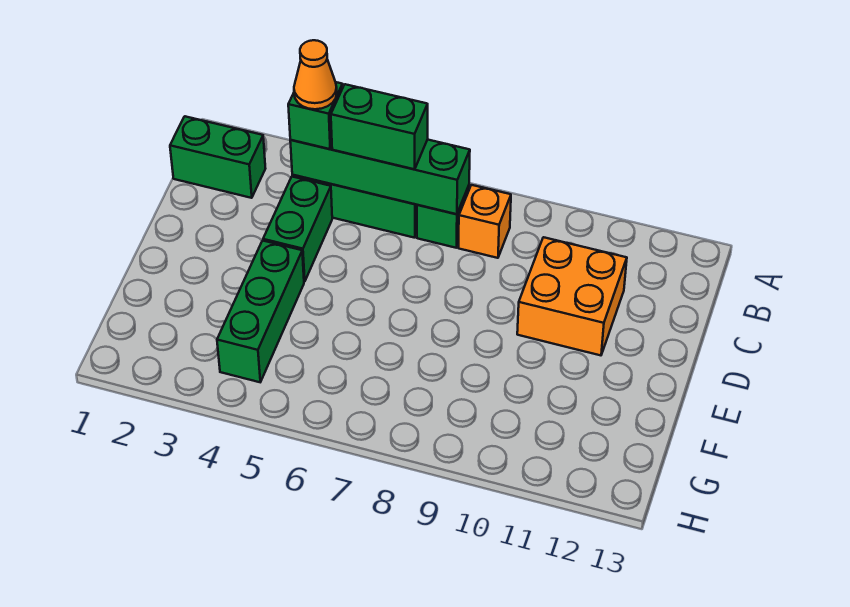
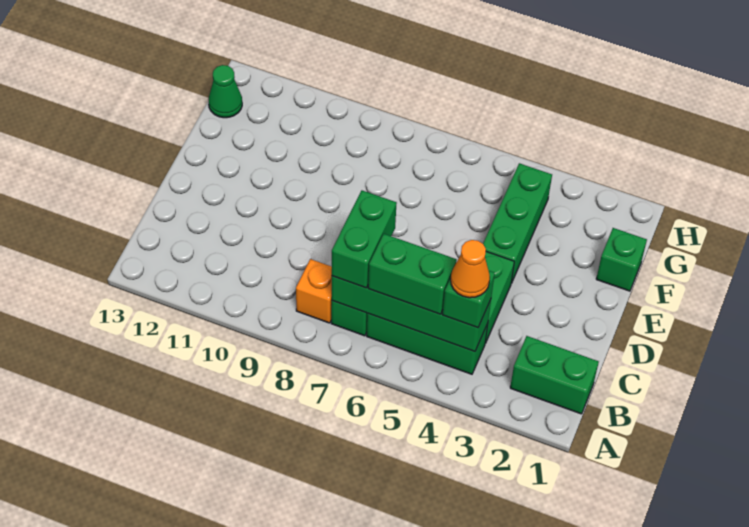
none -> green 1x2 brick [332,191,397,288]
orange 2x2 brick [517,237,627,355] -> none
none -> green 1x1 brick [596,228,647,291]
none -> green 1x1 cone [208,65,242,118]

